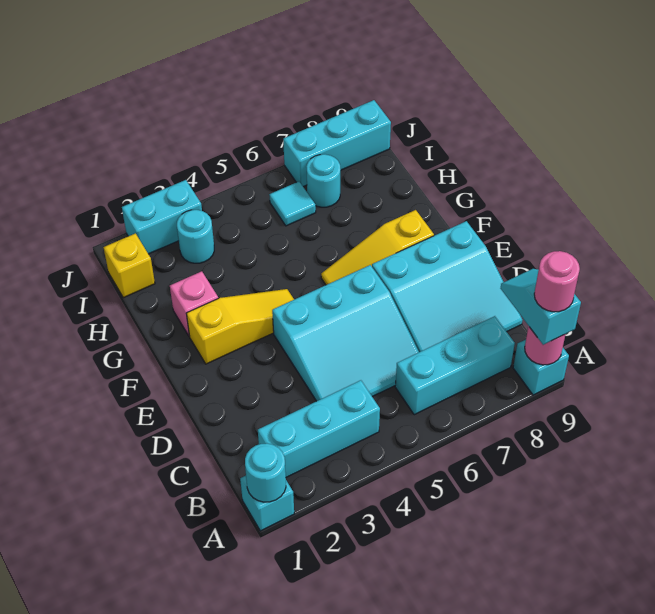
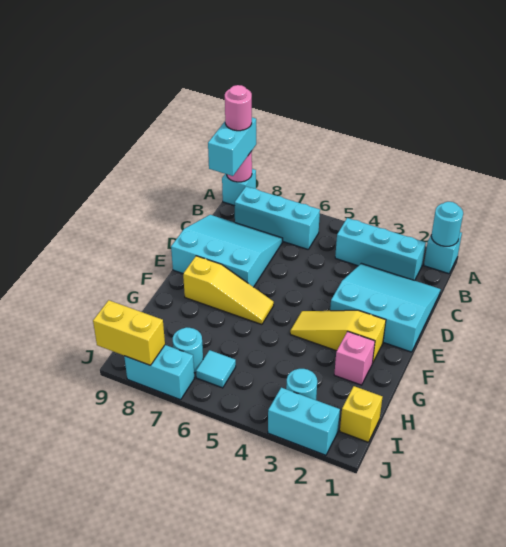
cyan 1x2 slope [500,269,581,345] -> cyan 1x2 brick [208,118,256,176]
cyan 3x3 slope [272,265,419,401] -> cyan 3x3 slope moved to [330,263,441,352]
cyan 1x3 brick [283,100,391,187] -> cyan 1x2 brick [124,345,194,400]
none -> yellow 1x2 brick [93,300,165,365]

